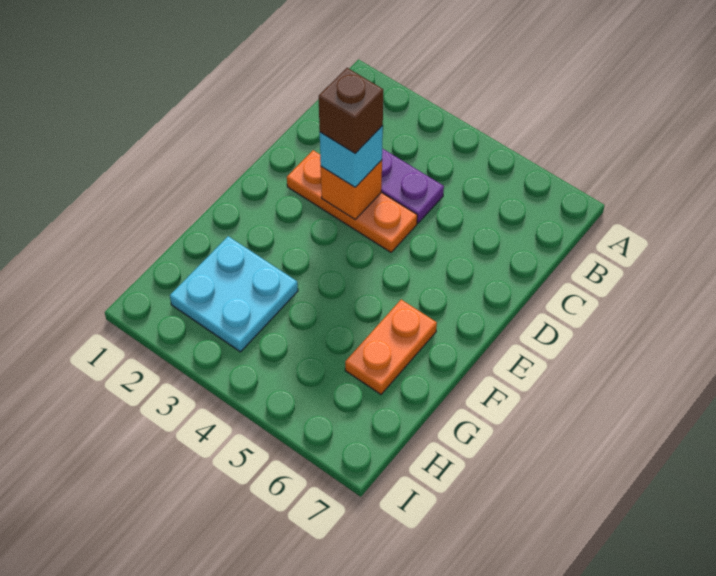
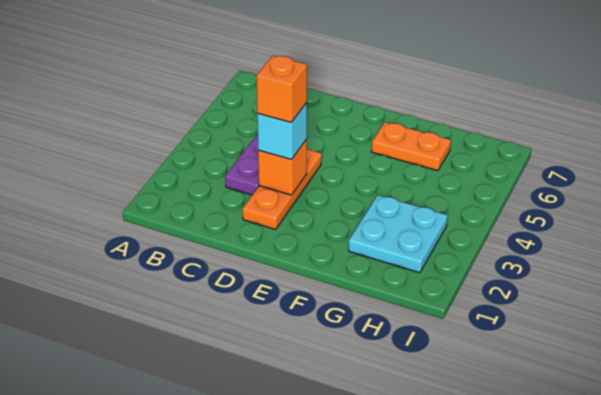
brown 1x1 brick [319,68,383,153] -> orange 1x1 brick [257,55,307,122]

